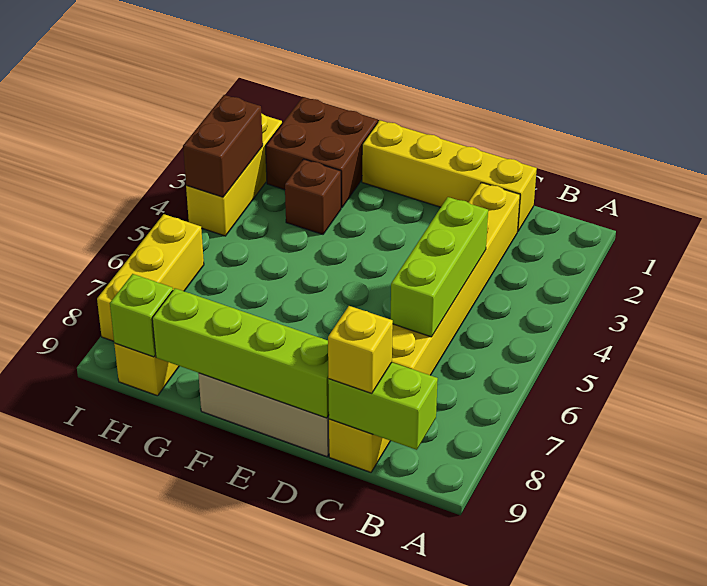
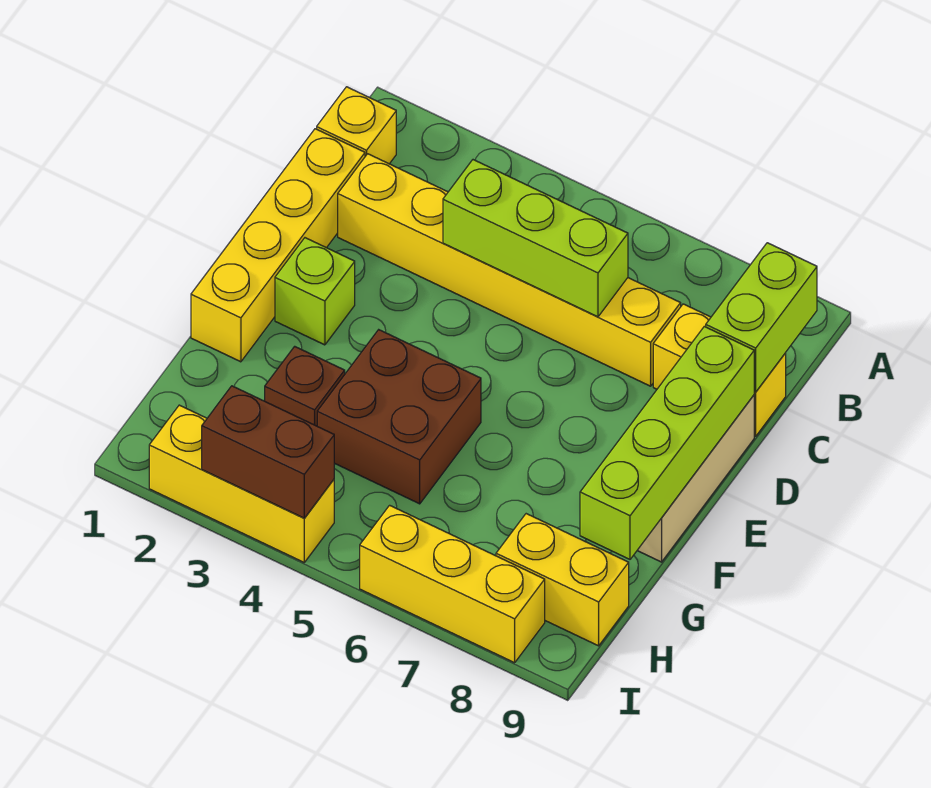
yellow 1x1 brick [328,306,393,393] -> yellow 1x1 brick moved to [317,87,396,164]
brown 2x2 brick [266,97,378,208] -> brown 2x2 brick moved to [317,330,481,504]
lime 1x1 brick [110,274,173,357] -> lime 1x1 brick moved to [275,238,355,345]

